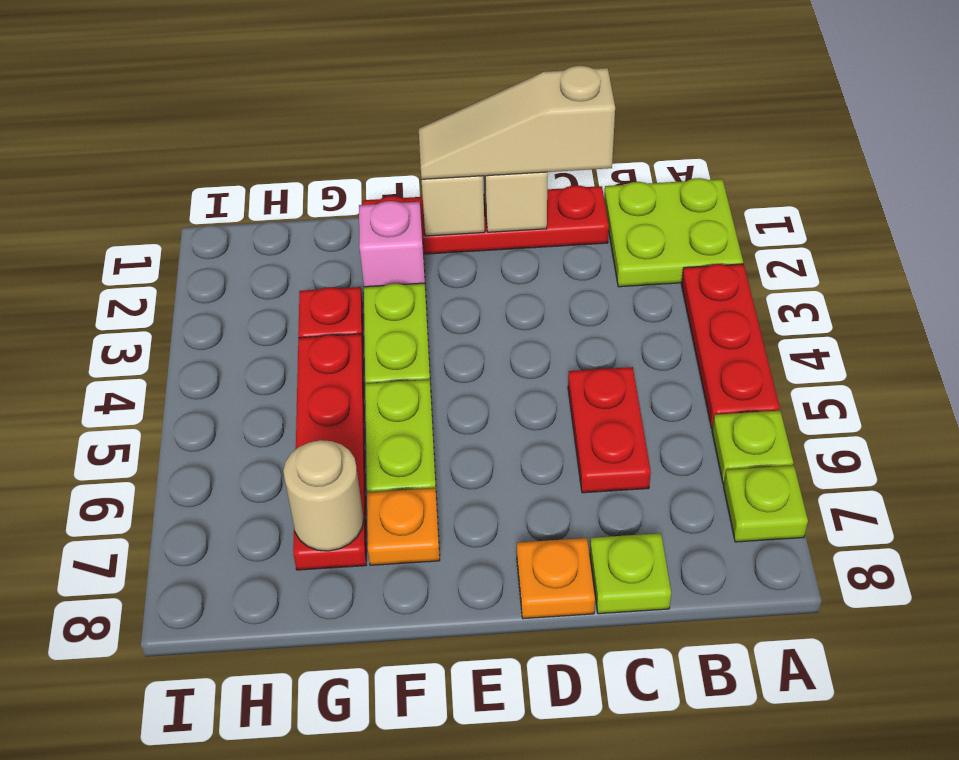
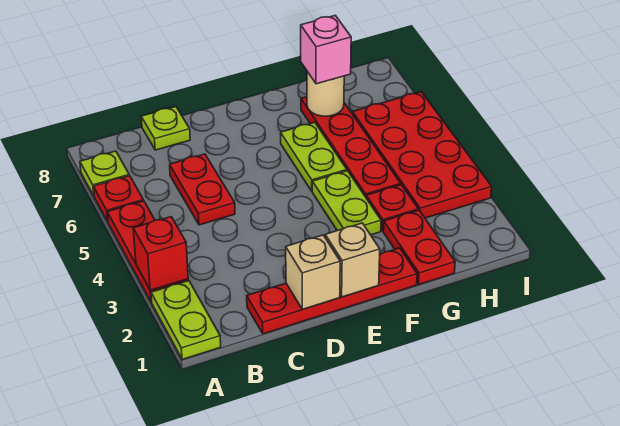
lime 2x2 plate [604,178,743,287] -> lime 1x2 plate [151,281,221,359]
none -> red 1x1 brick [133,217,188,290]
lime 1x1 plate [712,411,793,484] -> red 1x1 plate [93,176,143,221]
tan 1x3 slope [419,66,615,179] -> none
orange 1x1 plate [517,538,595,619] -> none
pink 1x1 brick [359,201,426,291] -> pink 1x1 brick moved to [301,15,351,84]
orange 1x1 plate [367,488,440,565] -> none
none -> red 1x2 plate [383,210,455,284]
none -> red 2x4 plate [353,92,492,218]

